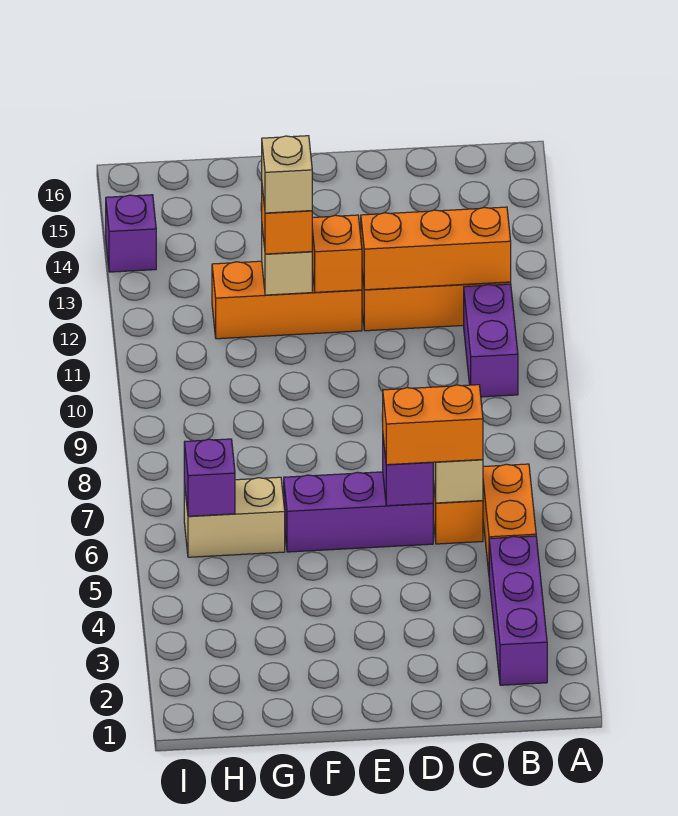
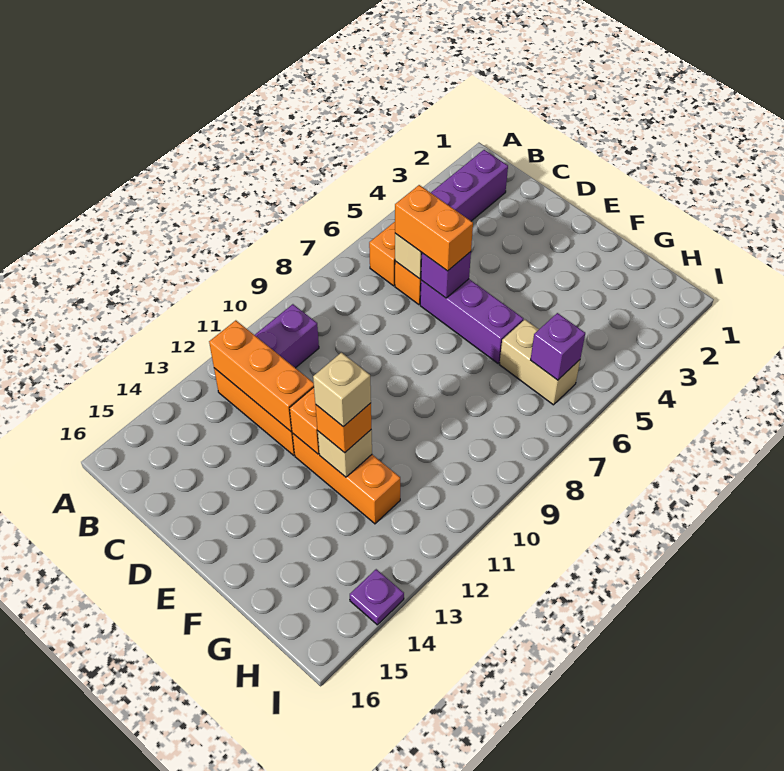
purple 1x1 brick [106,195,156,272] -> purple 1x1 plate [350,569,404,625]

